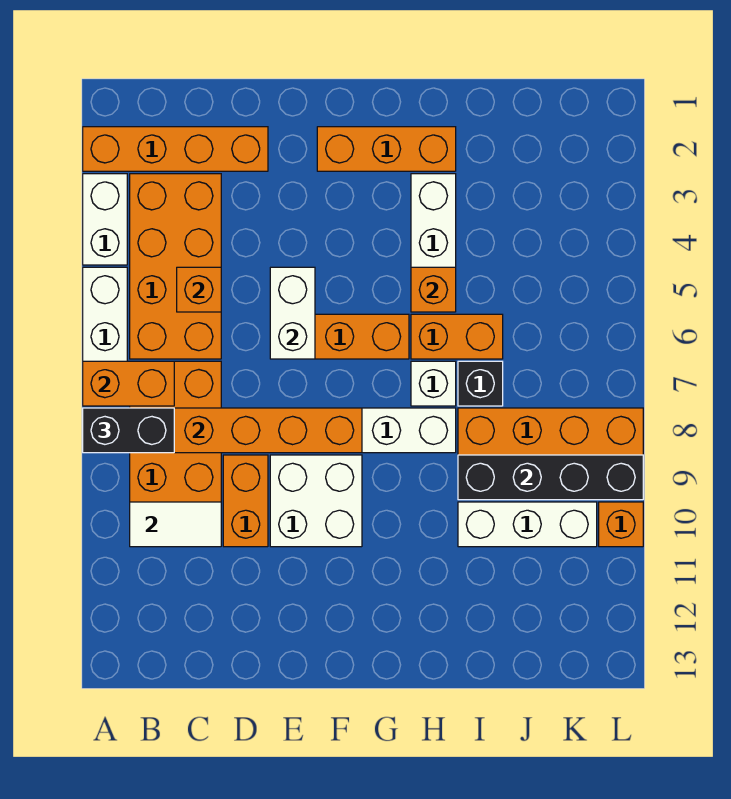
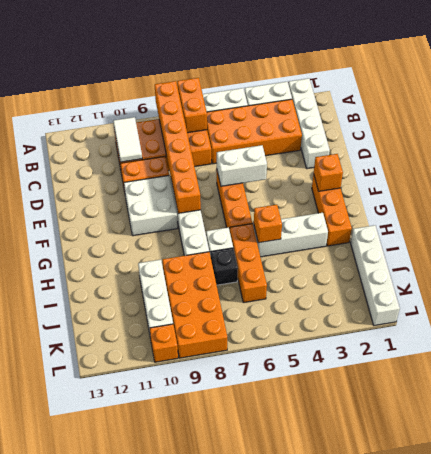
orange 1x4 brick [83,127,268,171] -> white 1x4 brick [288,78,330,169]
black 1x2 brick [83,408,174,453] -> none
orange 1x1 brick [177,267,221,312] -> orange 1x1 brick moved to [313,154,343,191]
orange 1x2 brick [411,314,503,359] -> orange 1x3 brick [230,224,267,303]
none -> white 1x4 brick [351,225,400,326]
black 1x4 brick [458,455,643,500] -> none

